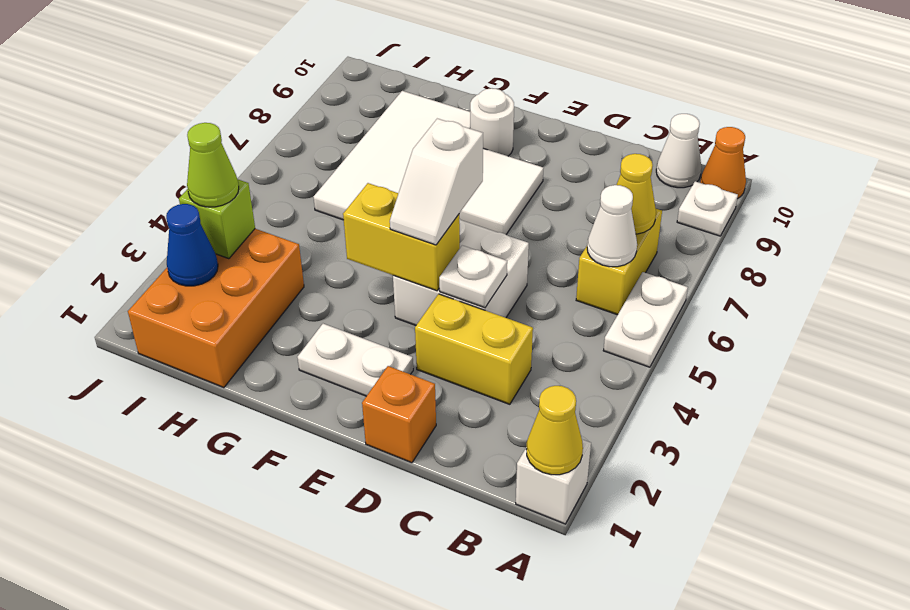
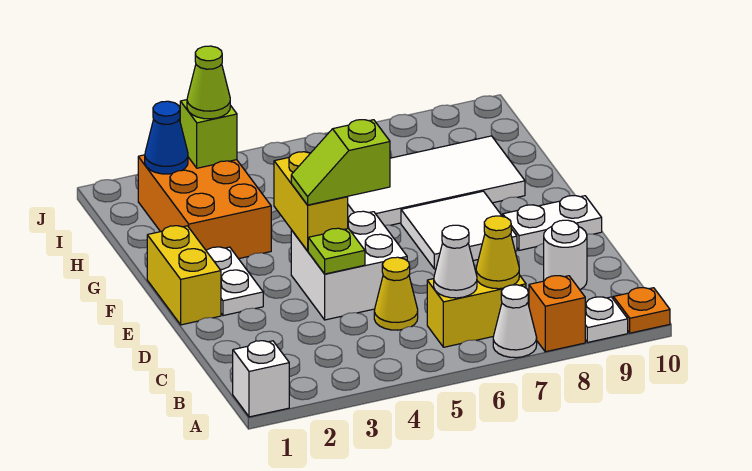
yellow 1x1 cone [526,386,583,475] -> yellow 1x1 cone moved to [374,257,418,330]
white 1x2 plate [603,272,688,367] -> white 1x2 plate moved to [503,196,602,250]
orange 1x1 cone [700,127,746,199] -> orange 1x1 plate [613,288,670,333]
white 1x1 cone [656,114,702,188] -> white 1x1 cone moved to [493,285,537,358]
yellow 1x2 brick [415,294,533,404] -> yellow 1x2 brick moved to [147,226,221,325]
orange 1x1 brick [362,366,436,463] -> orange 1x1 brick moved to [529,276,585,352]
white 1x1 plate [439,245,507,308] -> lime 1x1 plate [308,228,365,274]
white 1x2 slope [390,119,483,245] -> lime 1x2 slope [291,120,390,205]
white 1x1 round brick [470,88,514,156] -> white 1x1 round brick moved to [544,220,587,289]
orange 2x3 brick [128,229,304,388] -> orange 2x3 brick turned to [138,155,271,259]

